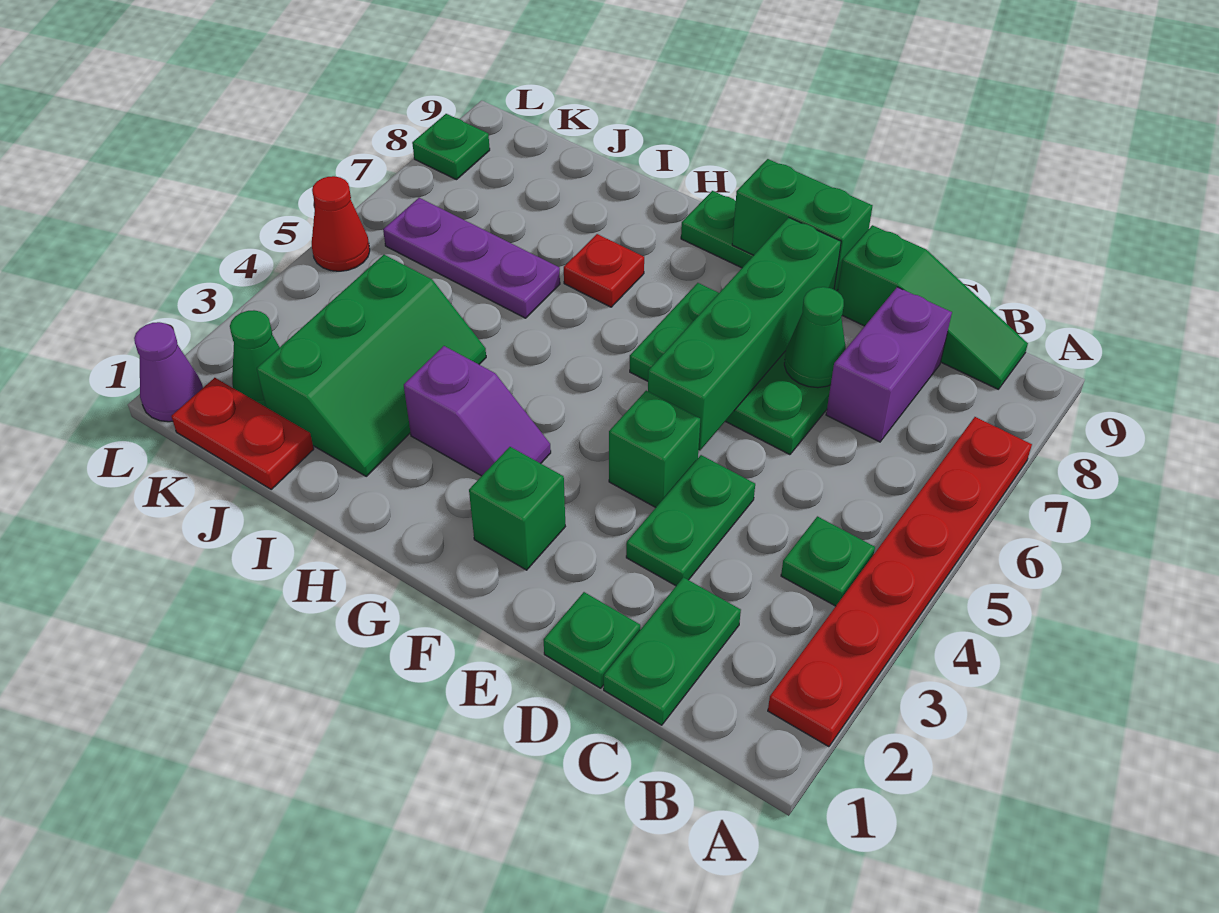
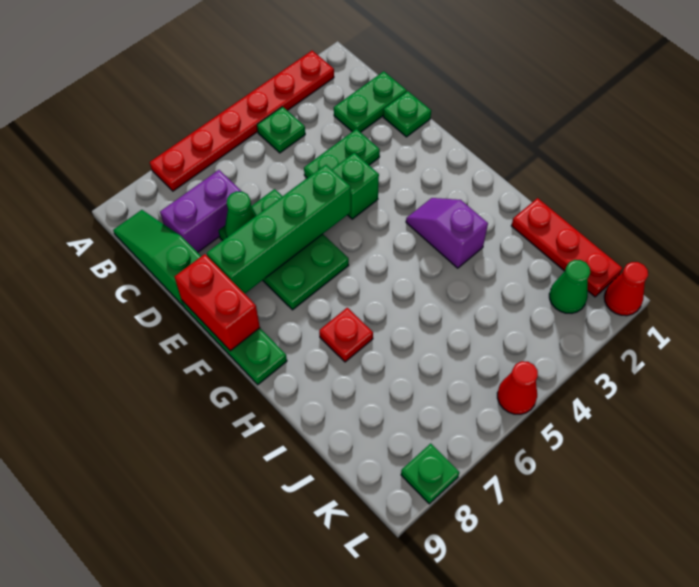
green 1x2 brick [732,159,873,291] -> red 1x2 brick [174,254,260,351]
green 1x1 brick [469,447,565,570] -> none
green 2x3 slope [257,255,486,476] -> none
purple 1x3 plate [383,198,560,318] -> none
red 1x2 plate [171,378,314,489] -> red 1x3 plate [511,198,622,297]
purple 1x1 cone [134,322,203,422] -> red 1x1 cone [604,262,648,316]

